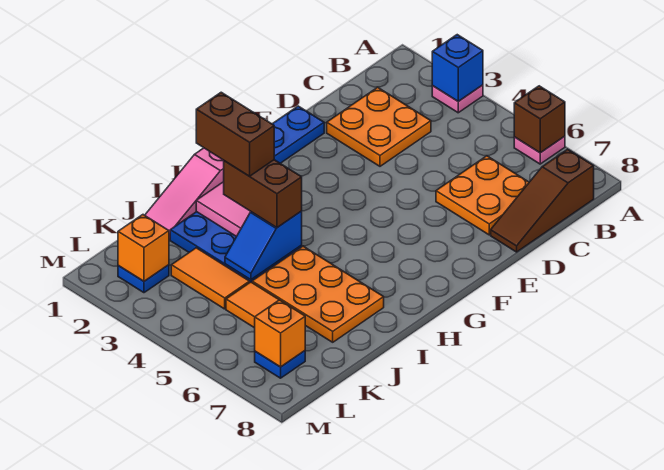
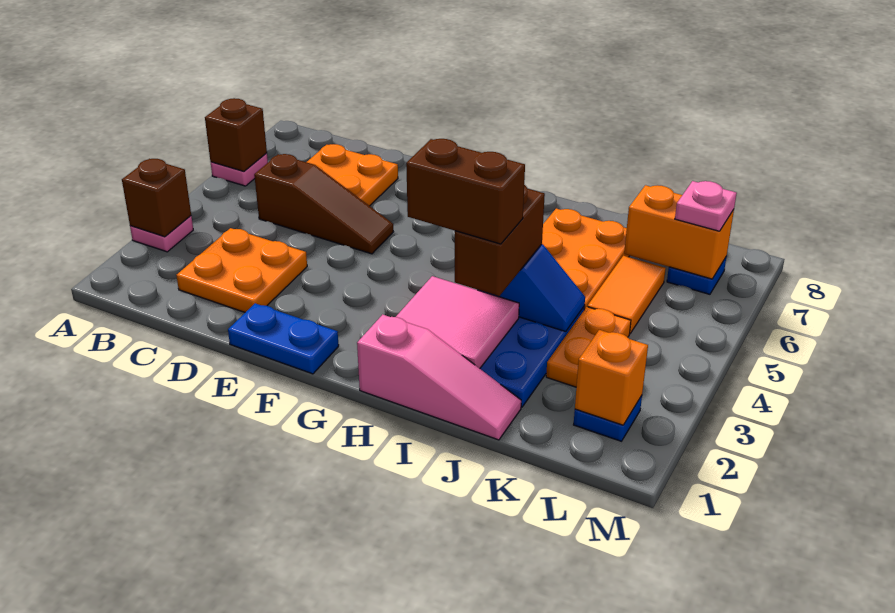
blue 1x1 brick [432,35,483,101] -> brown 1x1 brick [122,159,191,237]
brown 1x3 slope [491,149,594,252] -> brown 1x3 slope moved to [254,154,393,254]
brown 1x2 brick [196,92,274,176] -> brown 1x2 brick turned to [406,139,525,244]
orange 1x2 tile [171,248,250,309] -> orange 1x2 plate [546,307,631,387]
orange 1x1 brick [255,300,305,367] -> orange 1x2 brick [624,185,734,279]
none -> pink 1x1 plate [675,181,737,231]

